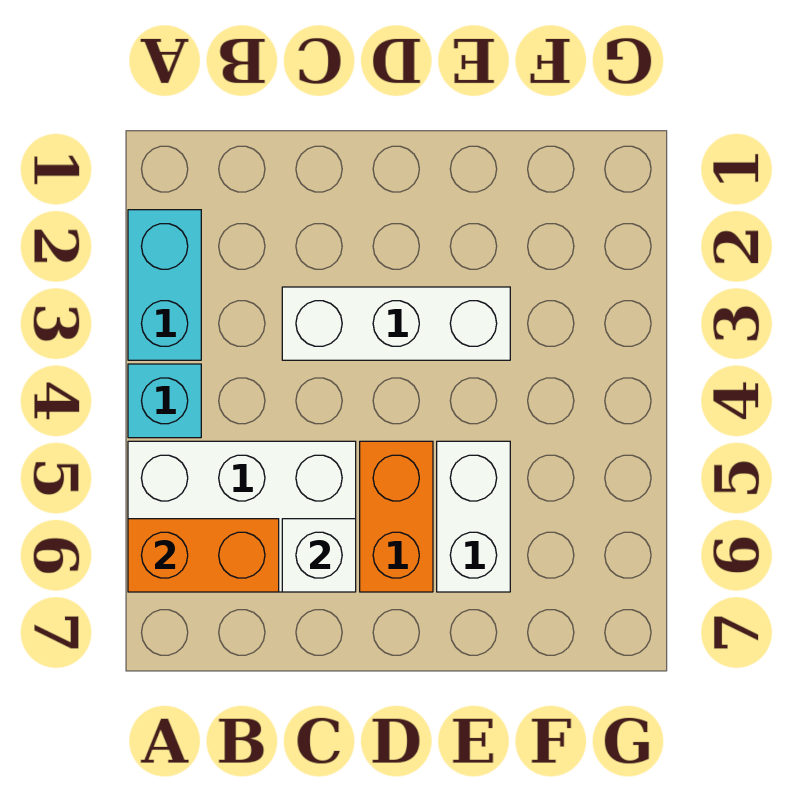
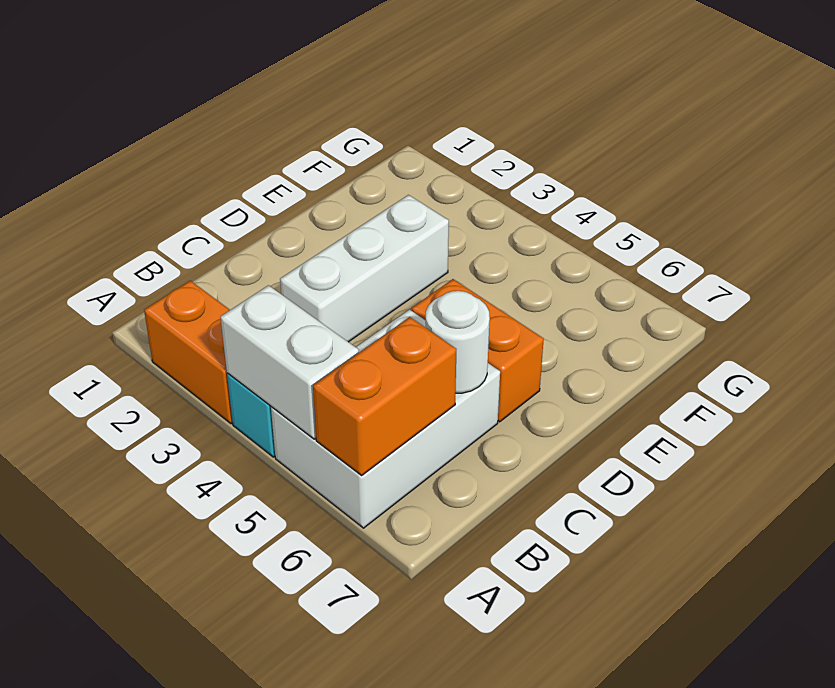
cyan 1x2 brick [128,210,201,360] -> orange 1x2 brick [144,281,233,424]
white 1x1 brick [282,519,356,592] -> white 1x1 round brick [426,291,490,393]
white 1x2 brick [437,441,510,592] -> white 1x2 brick moved to [220,285,359,439]

